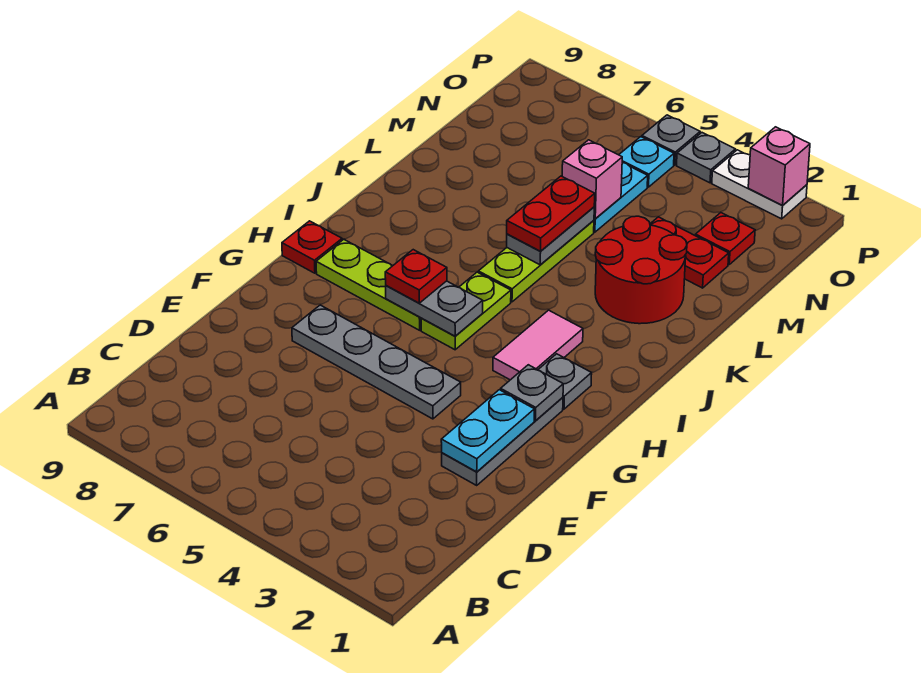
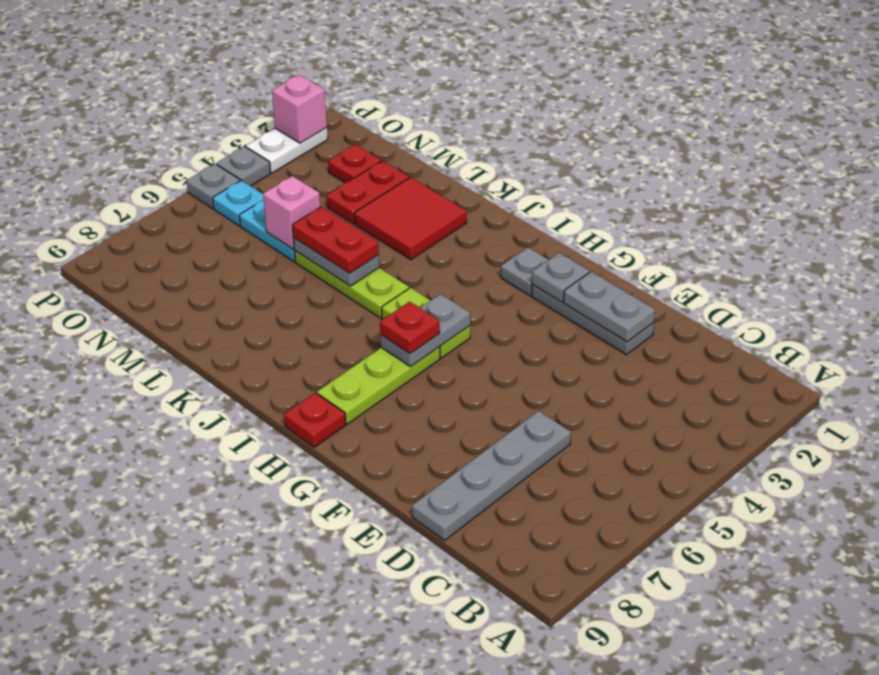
cyan 1x2 plate [441,390,534,472] -> grey 1x2 plate [564,272,655,342]
grey 1x4 plate [292,305,461,419] -> grey 1x4 plate moved to [412,411,571,540]
pink 1x2 tile [493,310,583,380] -> none
red 2x2 round brick [595,216,687,324] -> red 2x2 tile [354,177,467,260]

